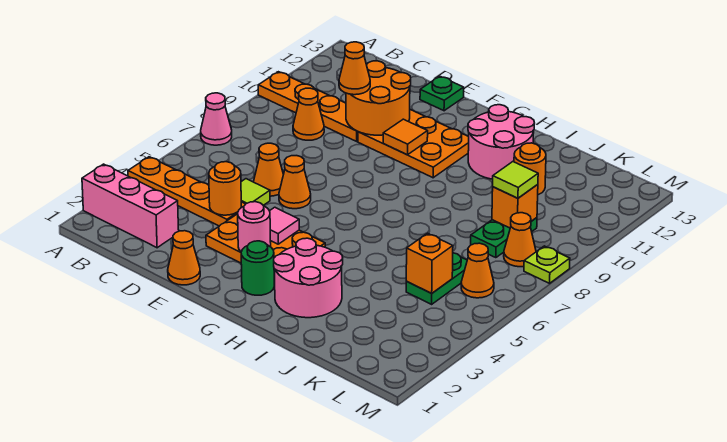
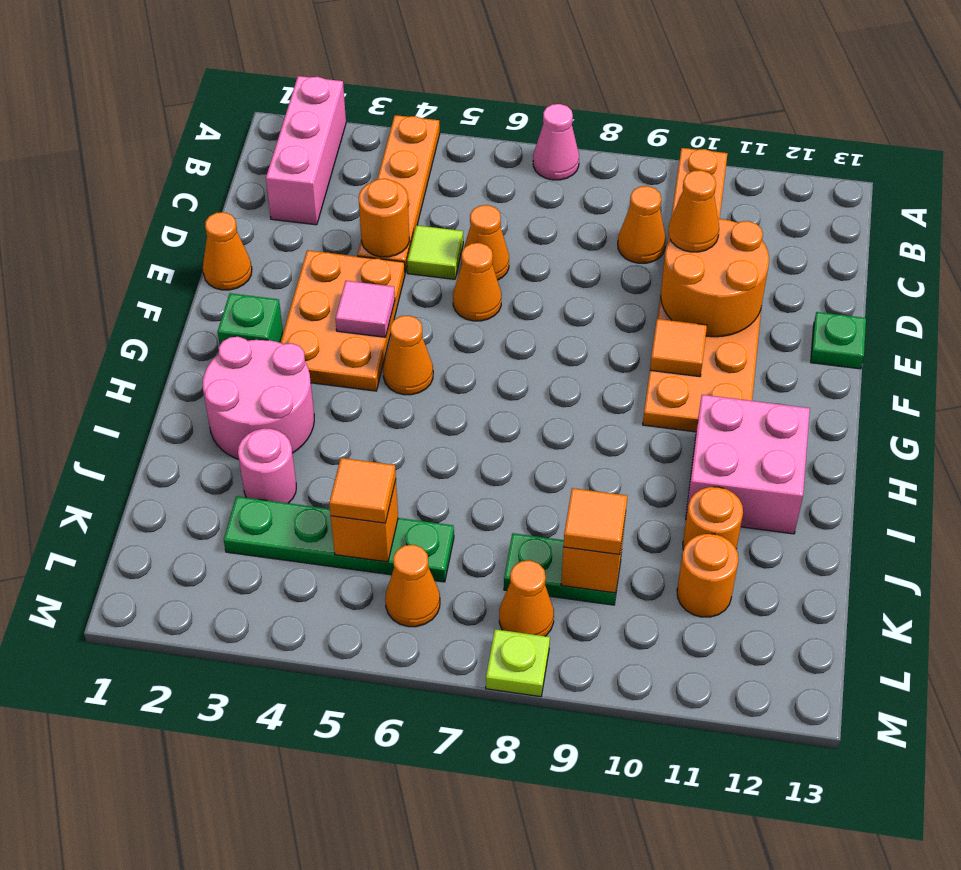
pink 1x1 round brick [238,202,271,252] -> pink 1x1 round brick moved to [238,429,296,503]
green 1x1 round brick [241,241,274,295] -> green 1x1 brick [218,293,283,345]
none -> orange 1x1 cone [383,316,433,395]
pink 2x2 round brick [468,105,534,179] -> pink 2x2 brick [686,395,810,534]
green 1x2 plate [406,253,467,304] -> green 1x4 plate [224,496,454,582]
none -> orange 1x1 tile [329,458,396,523]
lime 1x1 tile [493,162,538,198] -> orange 1x1 tile [563,488,627,555]
none -> orange 1x1 round brick [677,534,738,617]

